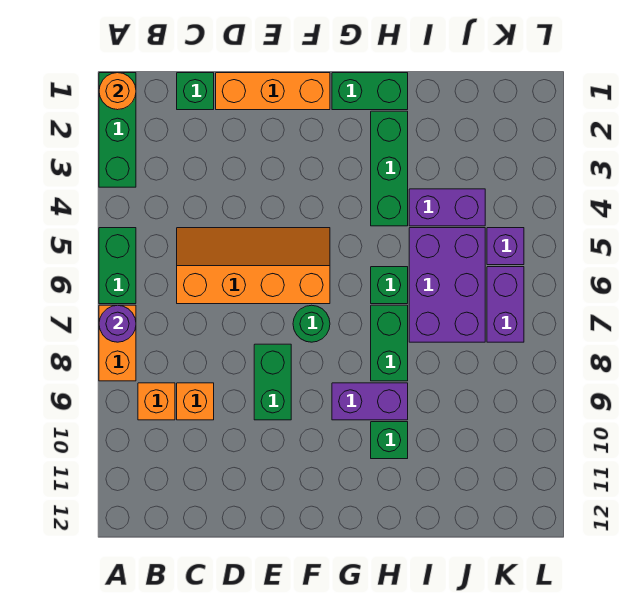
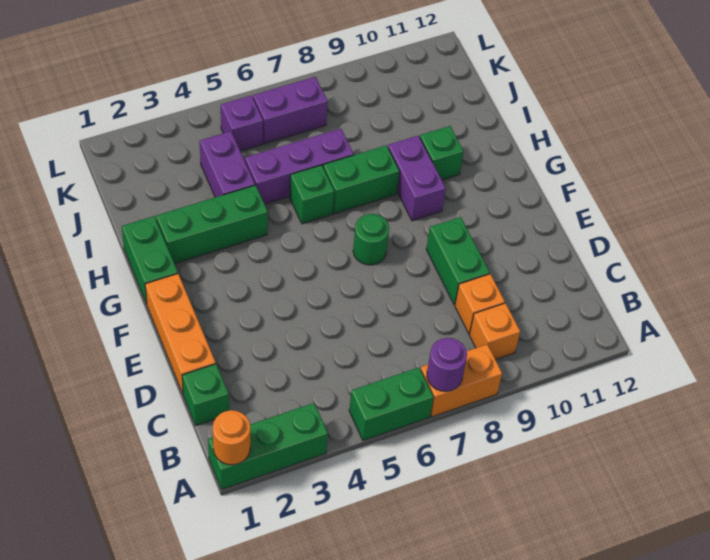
orange 2x4 slope [177,228,330,304] -> none
green 1x2 brick [254,344,291,420] -> green 1x2 brick turned to [426,217,490,305]
purple 2x3 brick [409,228,485,342] -> purple 1x3 brick [245,129,354,204]

